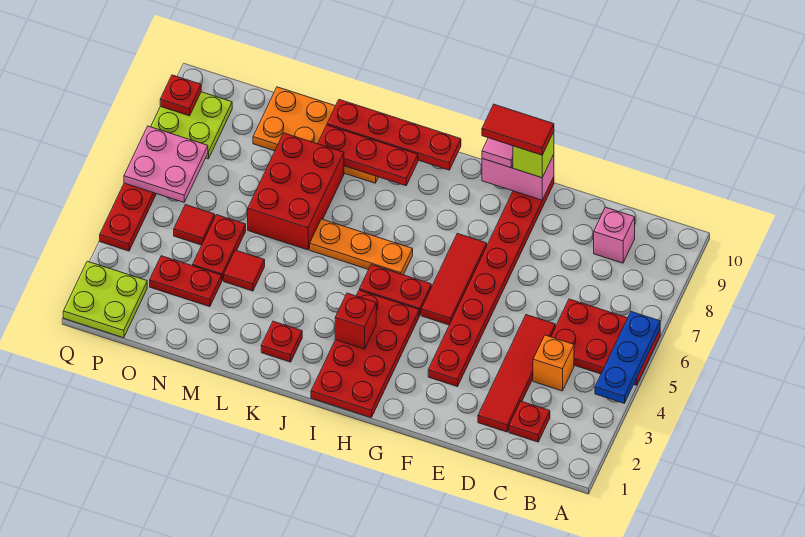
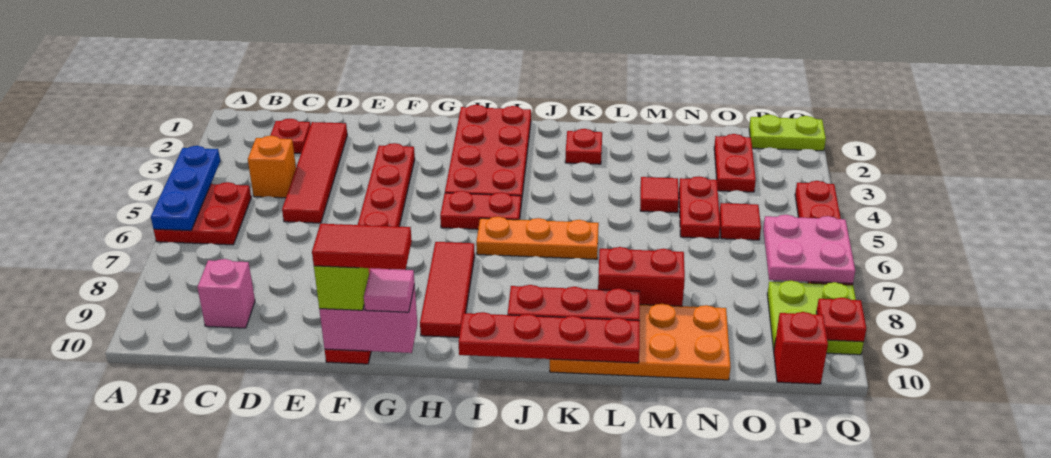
red 2x3 plate [551,299,660,385] -> red 2x2 plate [154,182,251,245]
red 1x3 tile [421,233,487,325] -> red 1x3 tile moved to [420,242,475,337]
red 1x1 brick [335,293,376,349] -> red 1x1 brick moved to [774,312,828,384]
red 2x3 brick [248,133,344,250] -> red 1x2 brick [598,247,685,306]
red 1x2 plate [150,256,222,307] -> red 1x2 plate turned to [714,134,756,192]
lime 2x2 plate [63,261,147,338] -> lime 1x2 plate [749,115,826,151]

